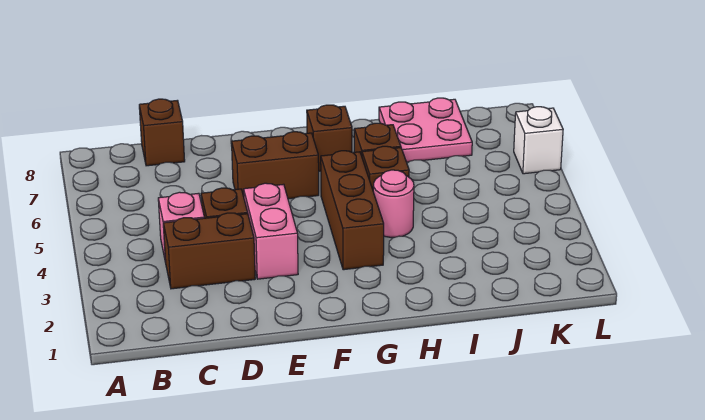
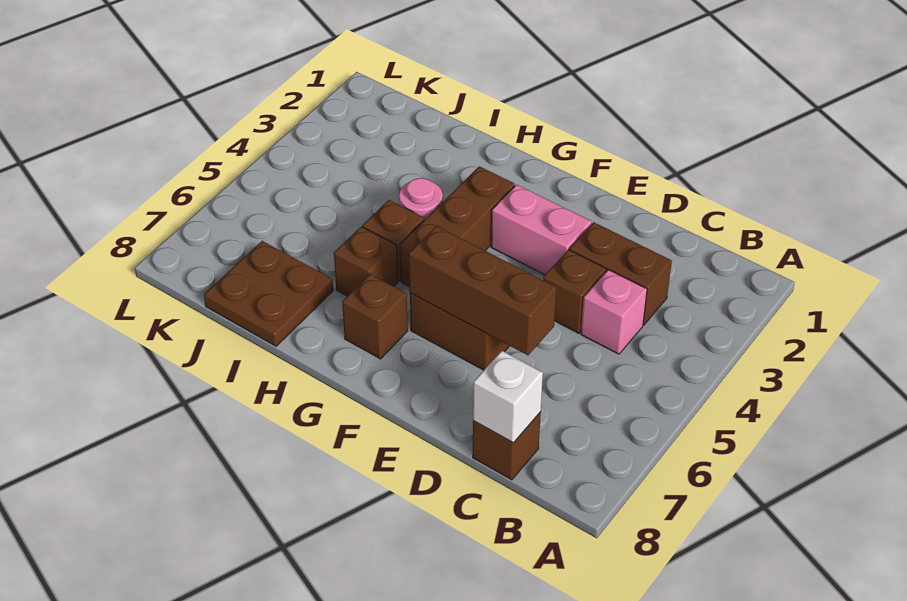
none -> brown 1x3 brick [409,226,556,355]
pink 1x2 brick [244,183,298,279] -> pink 1x2 brick turned to [491,185,592,275]
pink 2x2 plate [379,98,472,162] -> brown 2x2 plate [204,241,333,346]
white 1x1 brick [514,107,563,174] -> white 1x1 brick moved to [473,351,543,443]

